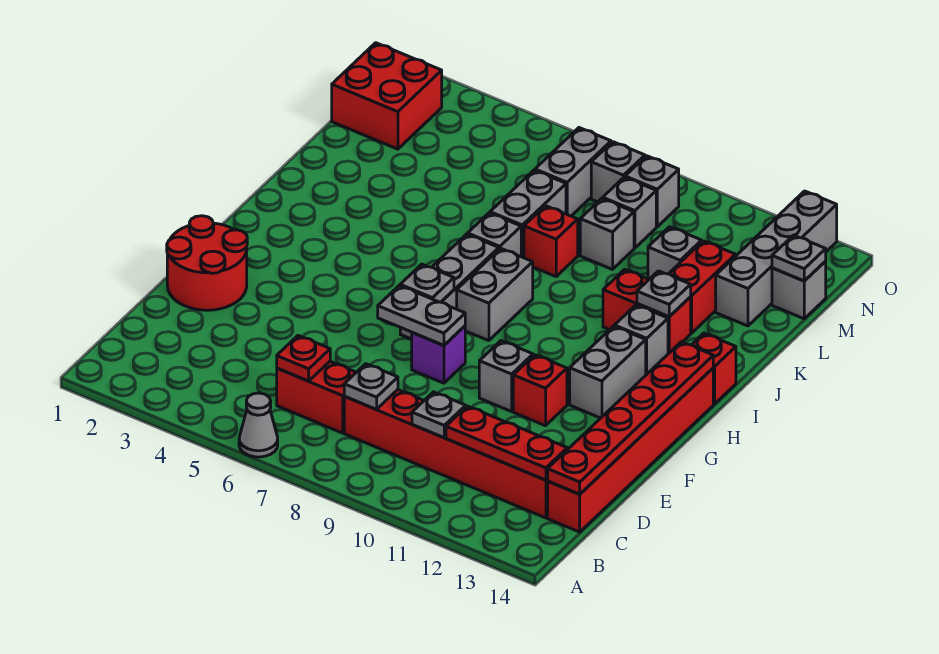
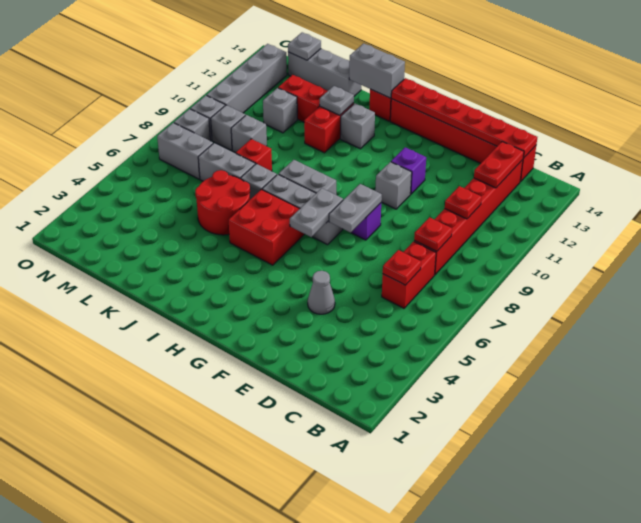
grey 1x1 cone [239,393,278,457] -> grey 1x1 cone moved to [308,271,335,314]
grey 1x1 plate [344,364,398,409] -> red 1x1 plate [414,217,452,251]
grey 1x1 plate [412,392,466,437] -> red 1x1 plate [445,186,482,219]
red 1x3 plate [446,406,567,480] -> red 1x2 plate [474,142,524,188]
red 2x2 round brick [167,216,247,310] -> red 2x2 round brick moved to [195,170,250,235]
red 1x1 brick [513,355,567,426] -> purple 1x1 brick [391,147,426,194]
grey 1x1 plate [400,264,454,302] -> grey 1x2 plate [290,188,343,237]
grey 1x2 brick [570,326,646,418] -> grey 1x2 brick moved to [349,43,405,98]
grey 1x4 brick [716,191,837,326] -> grey 1x4 brick turned to [207,44,287,113]
red 2x2 brick [332,43,442,149] -> red 2x2 brick moved to [229,189,304,265]
grey 1x1 brick [772,261,826,319] -> grey 1x3 brick [288,49,361,96]

